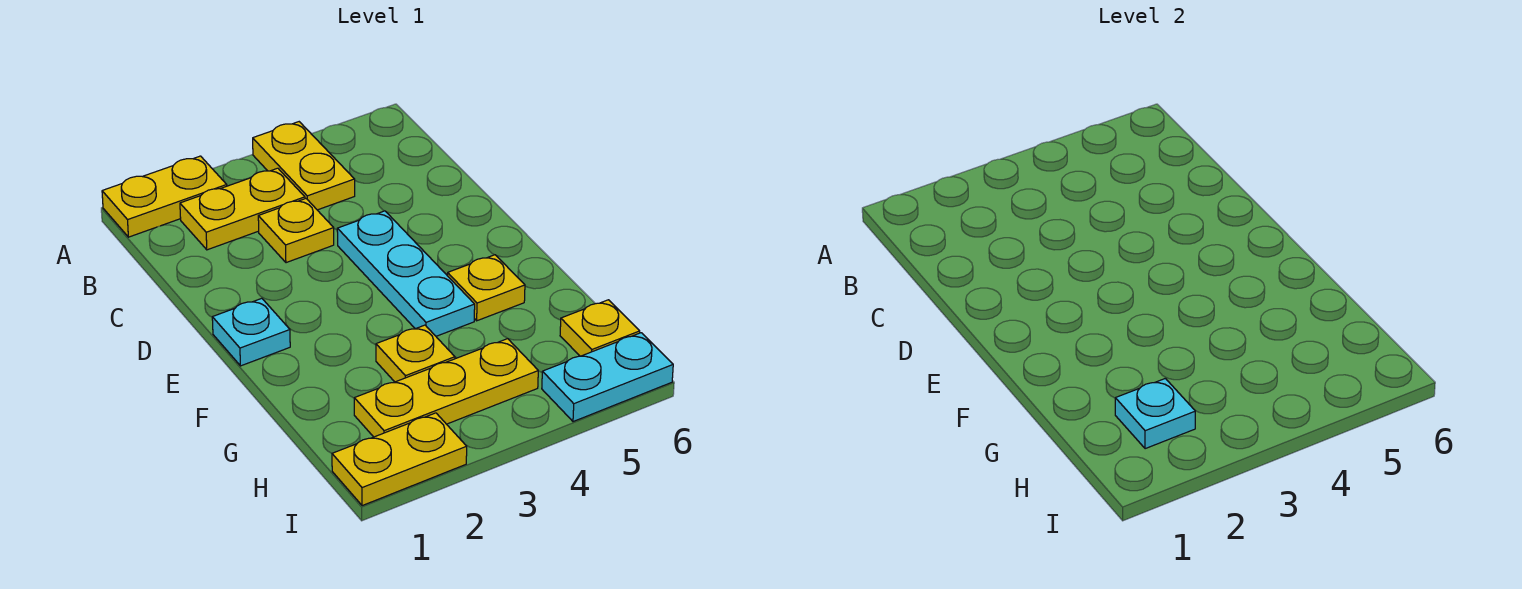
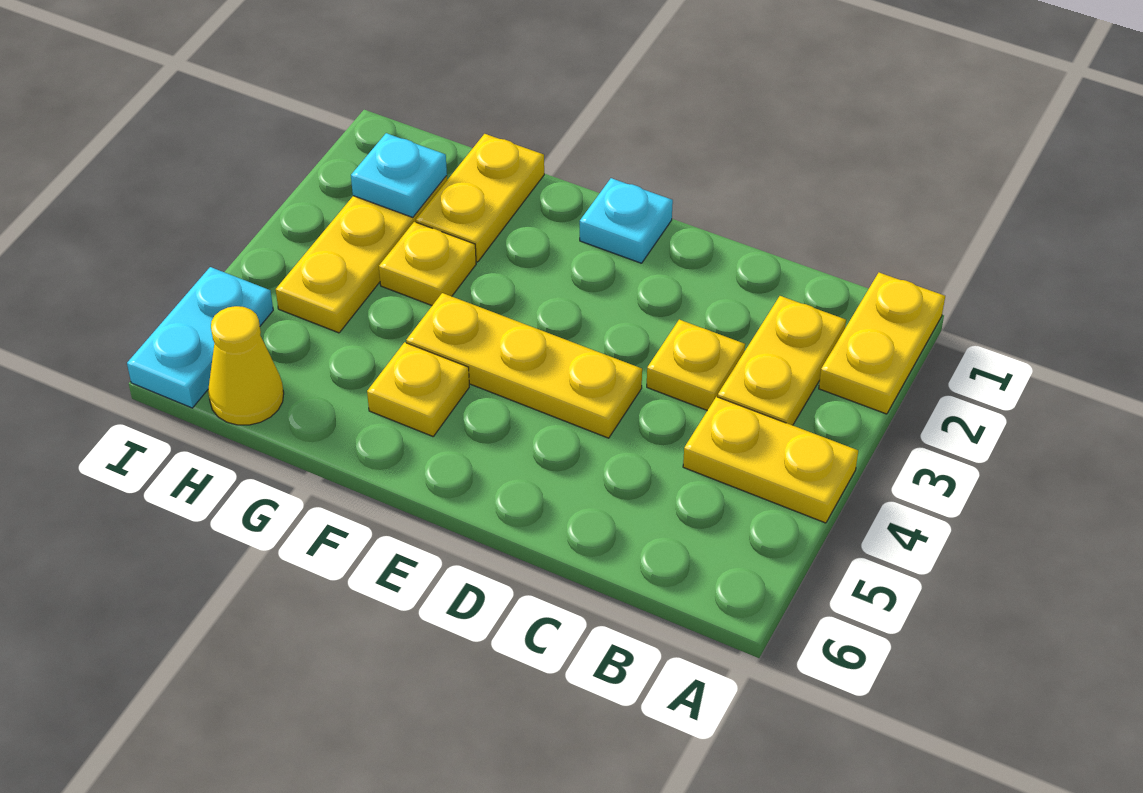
cyan 1x3 plate [337,211,475,336] -> yellow 1x3 plate [406,293,642,438]
yellow 1x1 plate [560,300,640,356] -> yellow 1x1 cone [208,306,284,425]
yellow 1x2 plate [332,413,467,506] -> yellow 1x2 plate moved to [416,134,544,262]

